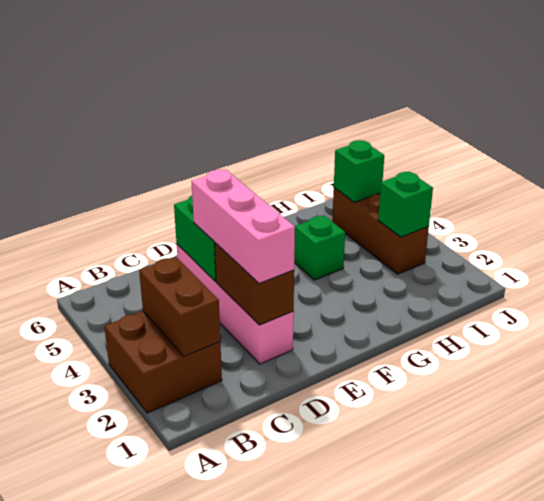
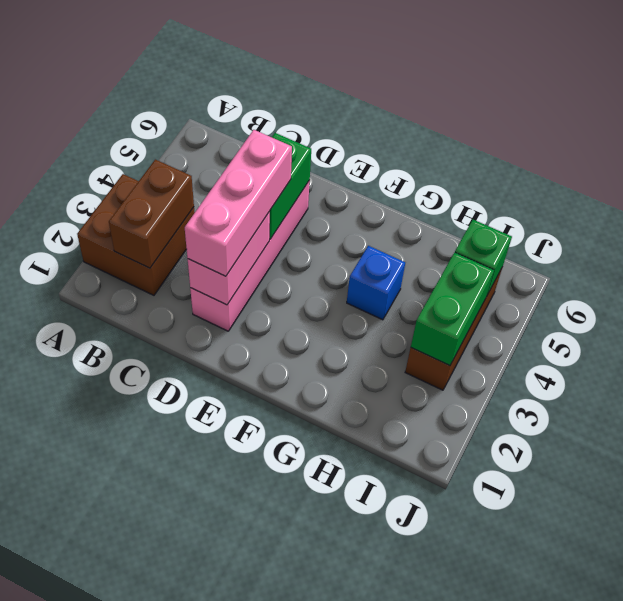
brown 1x2 brick [215,243,294,325] -> pink 1x2 brick [188,212,270,305]
green 1x1 brick [294,215,345,280] -> blue 1x1 brick [347,246,405,320]
green 1x1 brick [378,172,433,237] -> green 1x2 brick [411,252,494,366]

